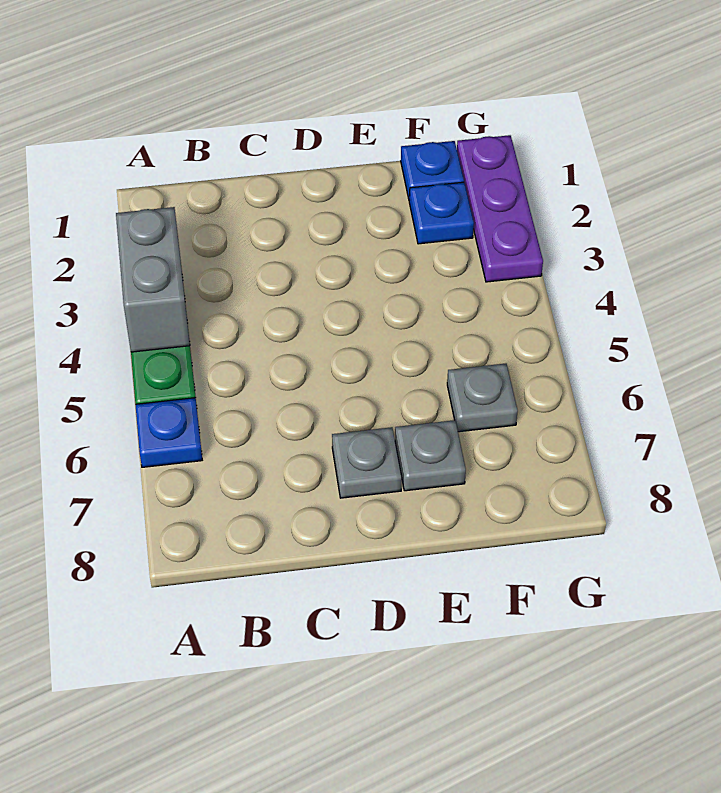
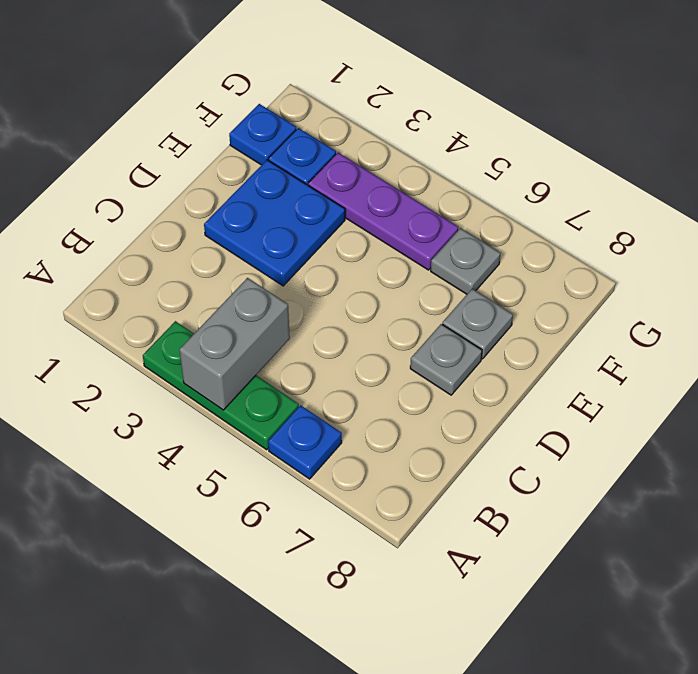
grey 1x2 brick [116,207,190,352] -> grey 1x2 brick turned to [179,278,290,410]
none -> blue 2x2 plate [204,160,345,286]
purple 1x3 plate [457,135,543,282] -> purple 1x3 plate moved to [308,153,458,270]

